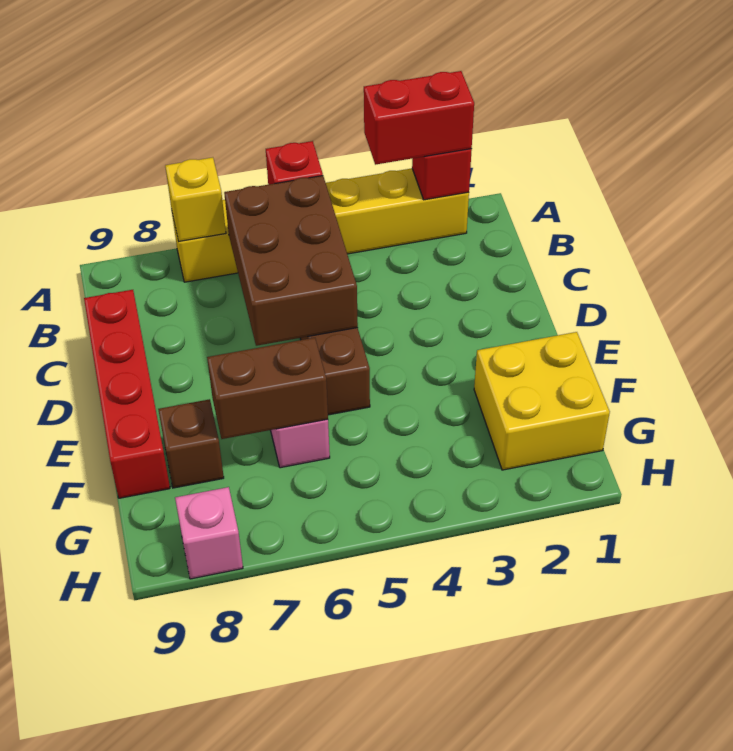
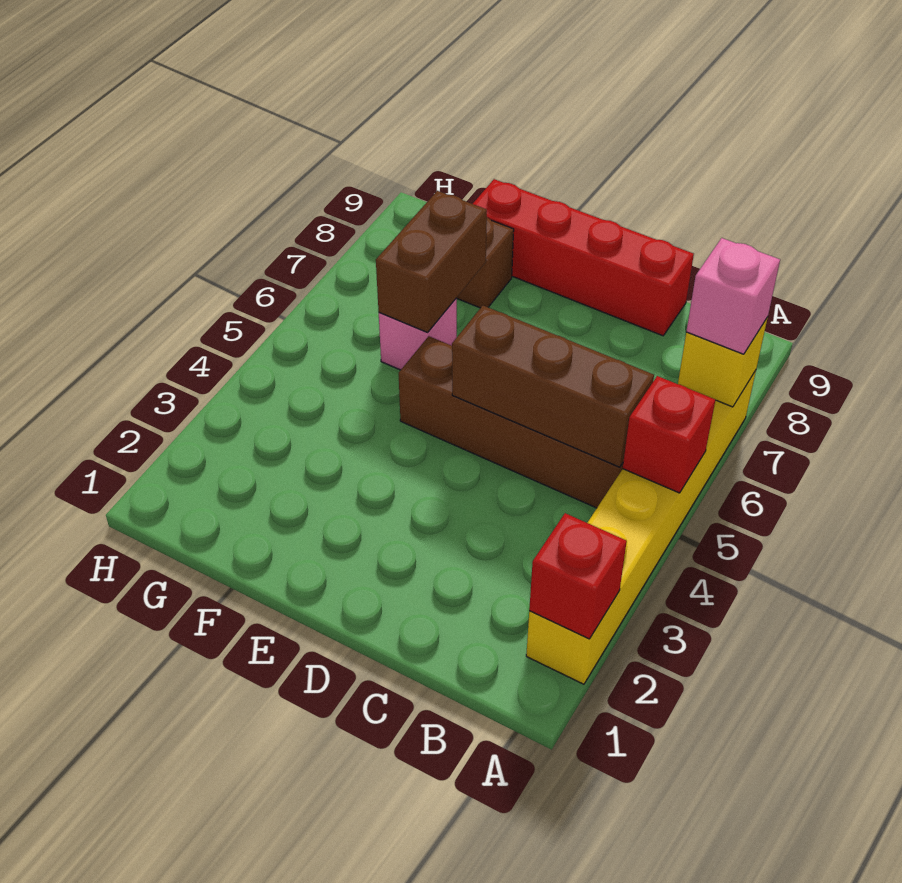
red 1x2 brick [364,71,474,165] -> none
brown 2x3 brick [224,176,358,346] -> brown 1x3 brick [452,306,654,467]
yellow 2x2 brick [474,332,610,470] -> none
pink 1x1 brick [175,487,243,579] -> pink 1x1 brick moved to [686,238,780,354]

